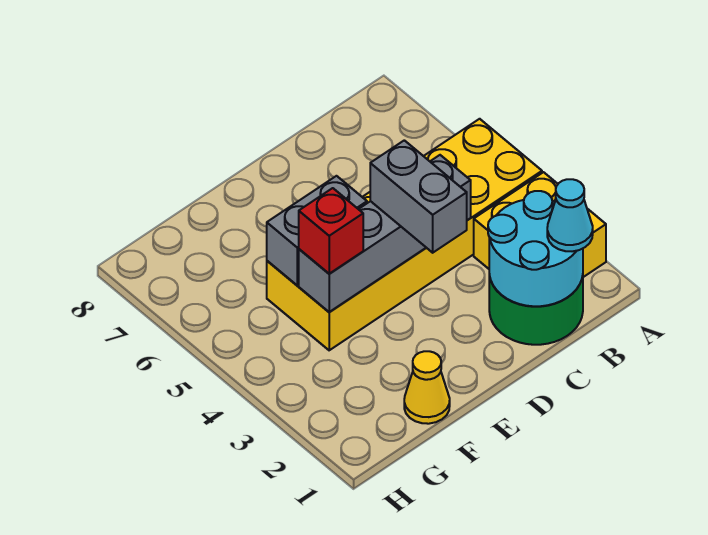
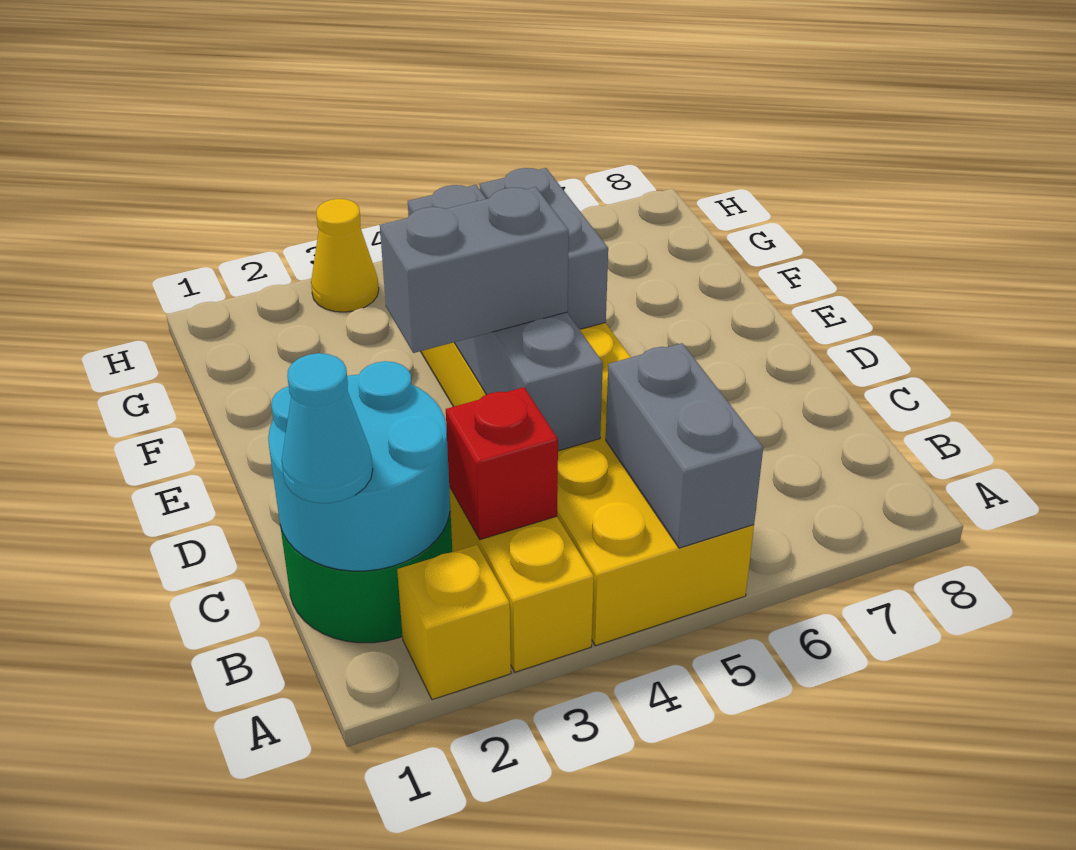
none -> grey 1x2 brick [606,343,763,548]
yellow 1x1 cone [404,351,450,424] -> yellow 1x1 cone moved to [311,199,379,312]
red 1x1 brick [299,188,363,274] -> red 1x1 brick moved to [446,387,558,540]

